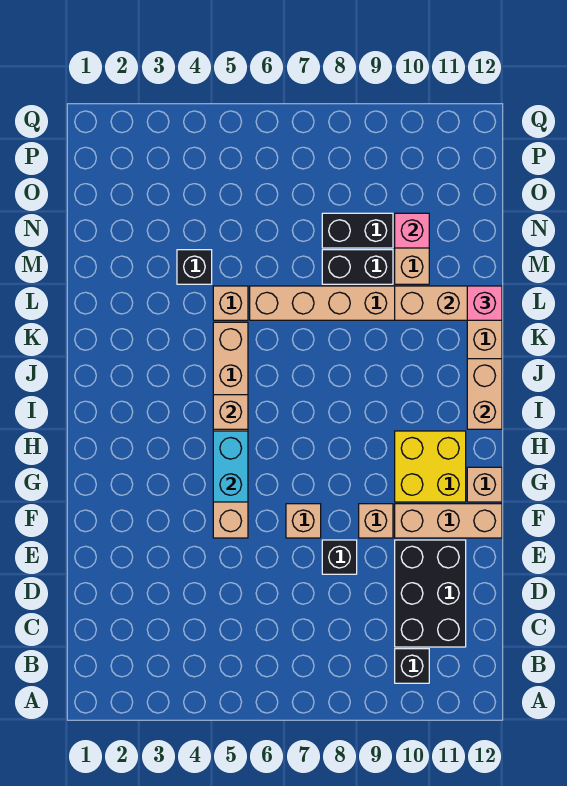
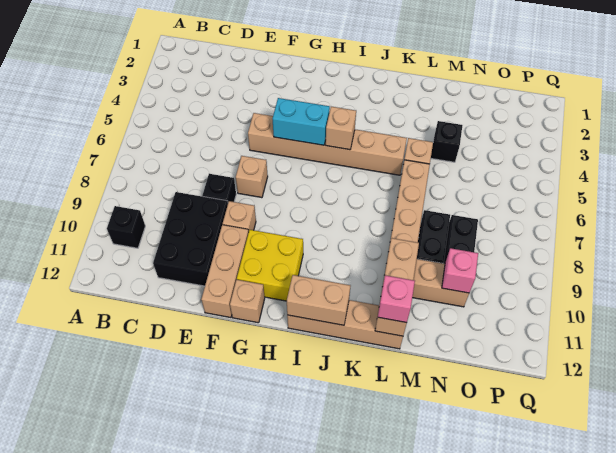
black 2x3 brick [395,540,466,647] -> black 2x3 brick turned to [153,192,228,286]

